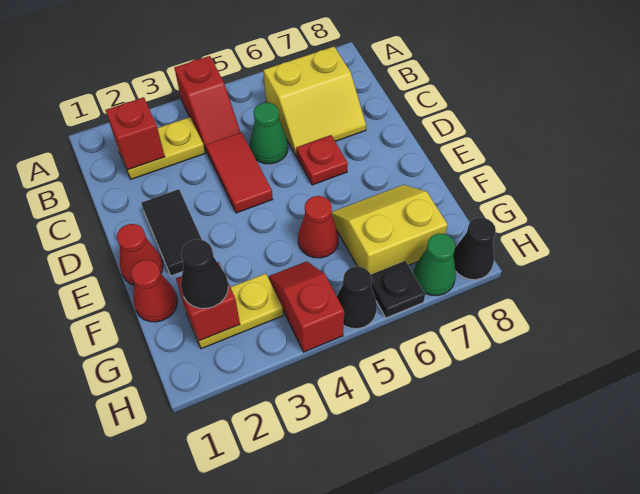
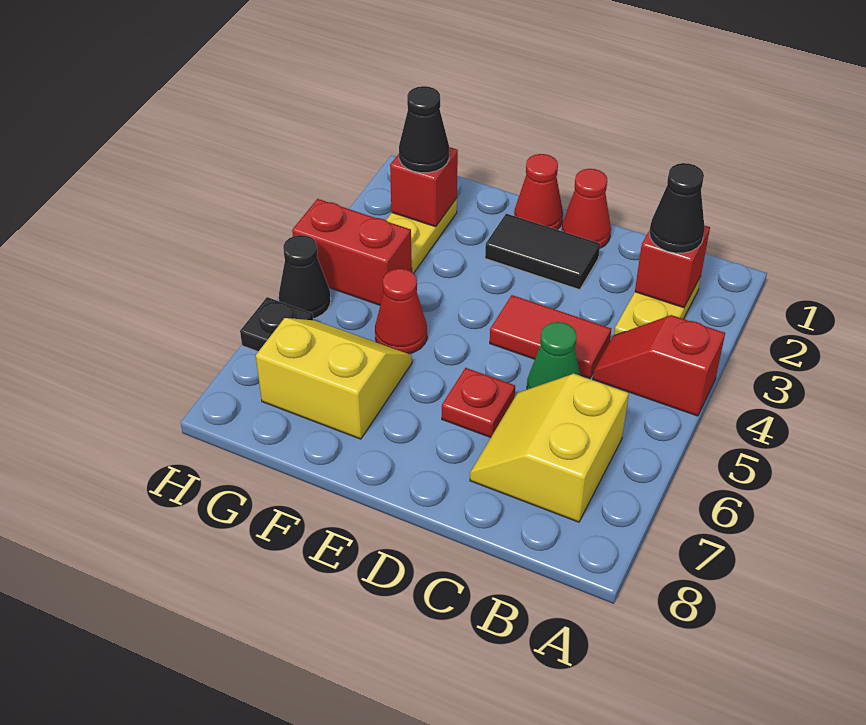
red 1x1 cone [131,260,177,322] -> red 1x1 cone moved to [561,169,611,248]
yellow 2x2 slope [331,185,448,274] -> yellow 2x2 slope turned to [256,318,412,439]
red 1x2 slope [269,261,344,352] -> red 1x2 brick [292,199,412,305]
green 1x1 cone [413,234,456,296] -> none
black 1x1 cone [453,218,496,280] -> black 1x1 cone moved to [649,163,705,253]

